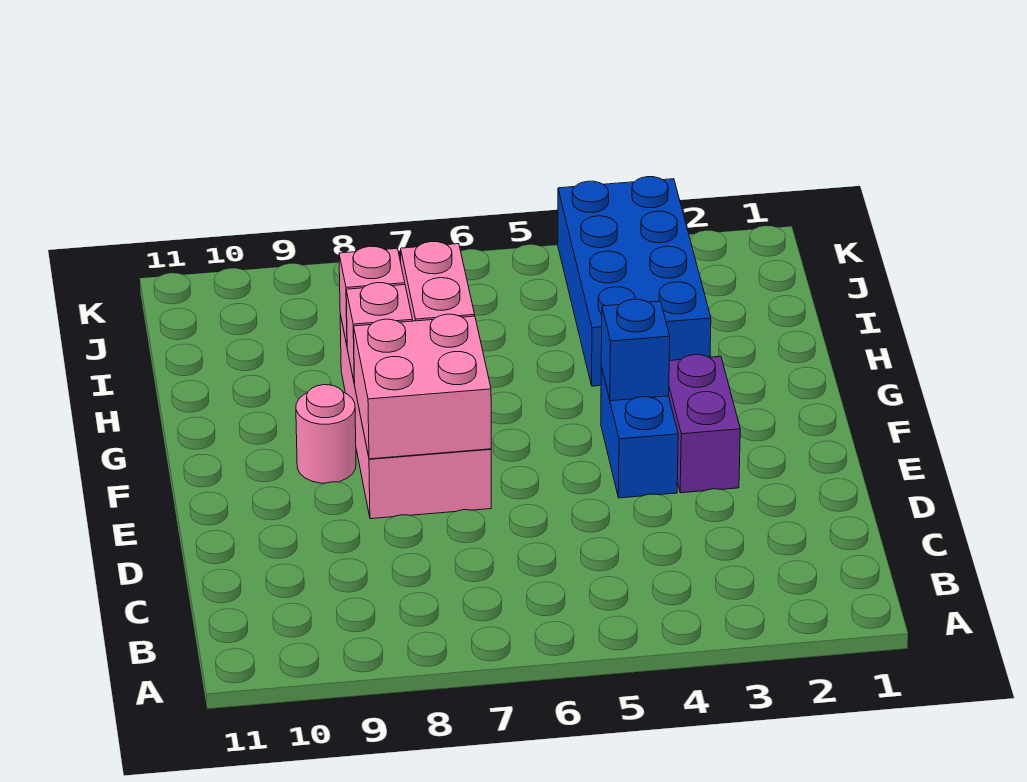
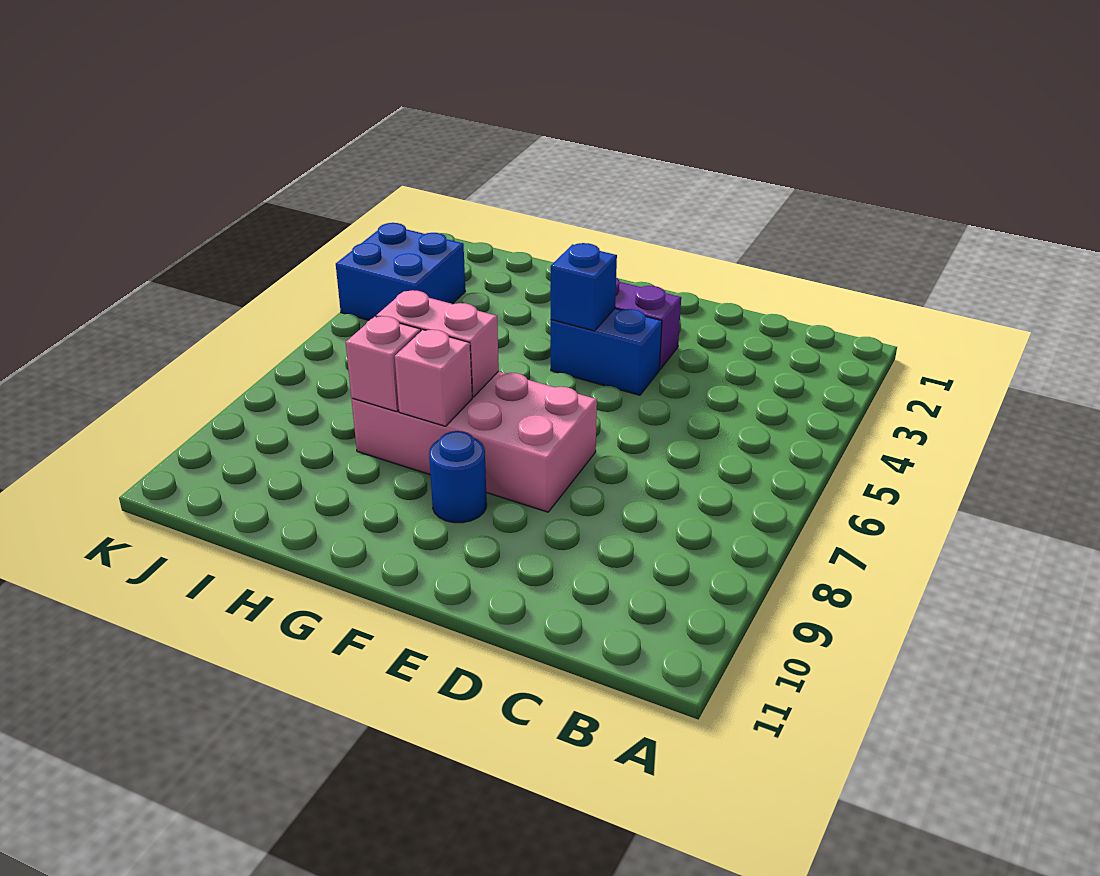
pink 2x2 brick [354,314,491,459] -> none
pink 1x1 round brick [296,385,356,483] -> blue 1x1 round brick [429,431,487,523]
blue 2x4 brick [558,177,711,386] -> blue 2x2 brick [336,223,465,320]

